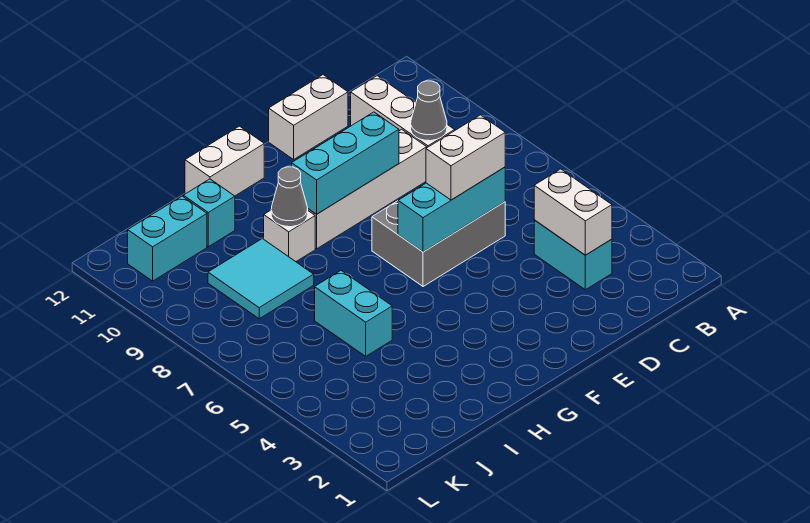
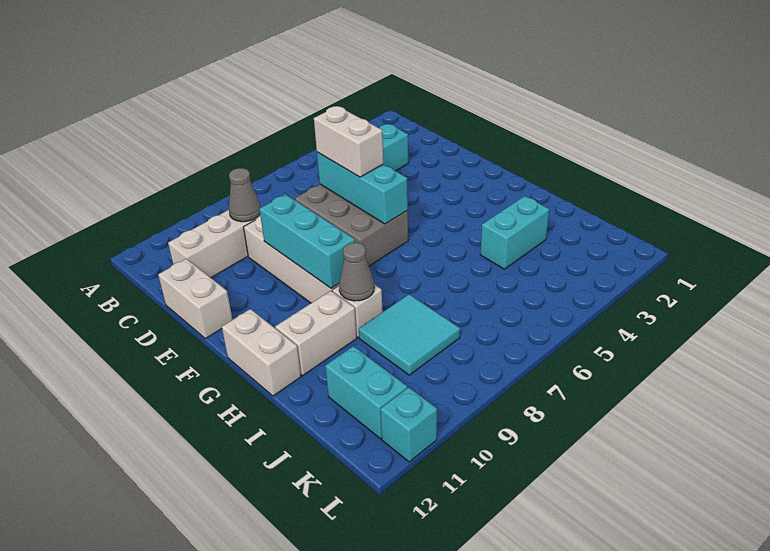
white 1x2 brick [534,169,612,255] -> white 1x2 brick moved to [275,291,357,376]
cyan 1x2 brick [315,271,392,356] -> cyan 1x2 brick moved to [480,196,549,269]
cyan 1x1 brick [183,179,235,247] -> cyan 1x1 brick moved to [380,387,437,462]

